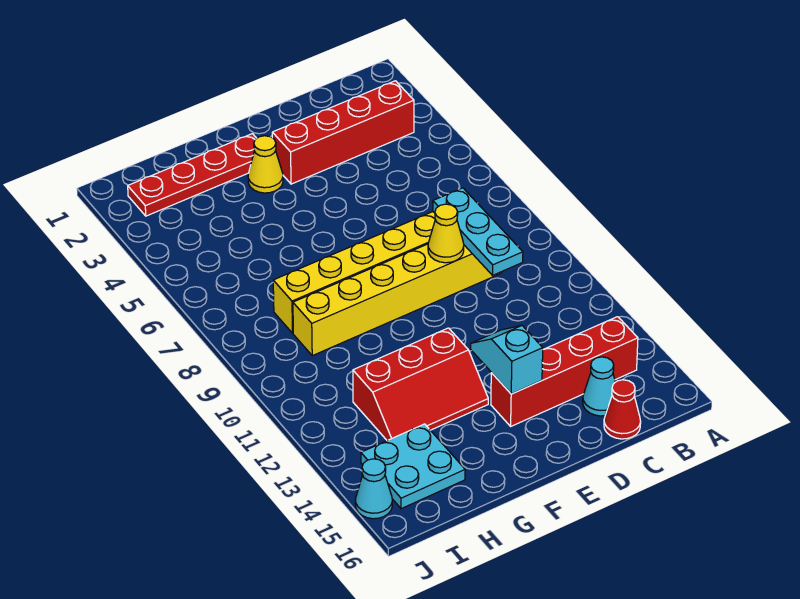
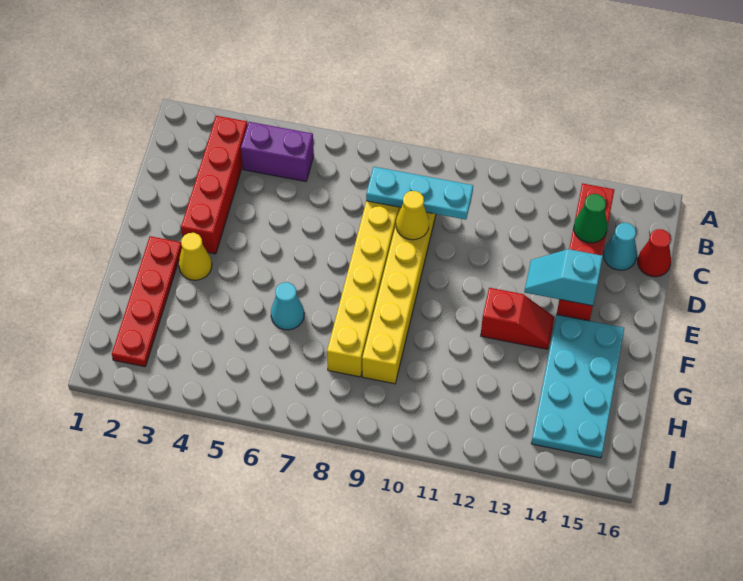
none -> purple 1x2 brick [241,122,314,182]
none -> green 1x1 cone [574,194,607,243]
red 2x3 slope [353,328,488,441] -> red 1x2 slope [481,288,554,349]
cyan 2x2 plate [361,424,465,509] -> cyan 2x4 plate [531,315,624,458]
cyan 1x1 cone [355,459,392,519] -> cyan 1x1 cone moved to [271,282,304,330]

